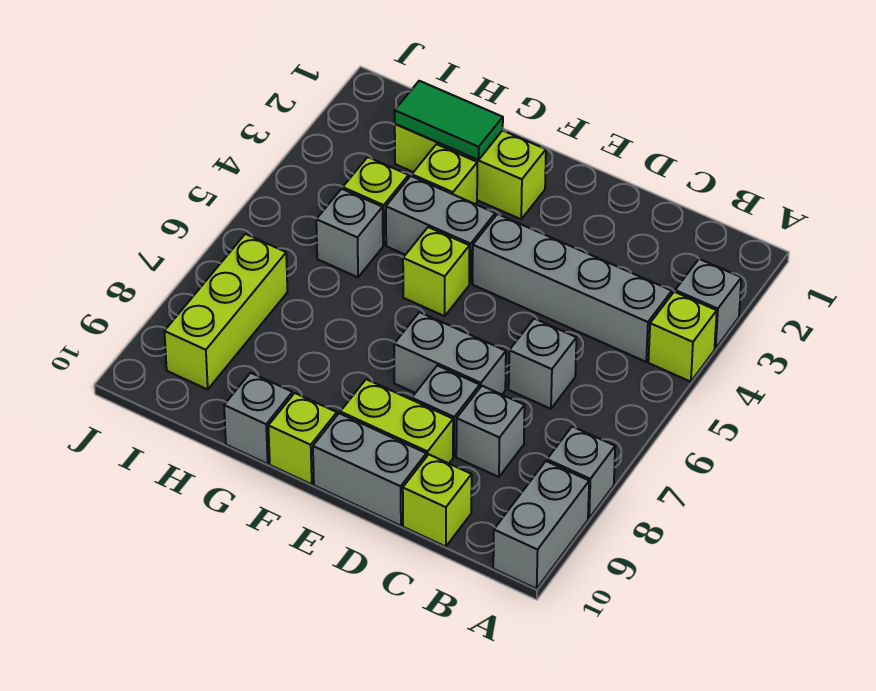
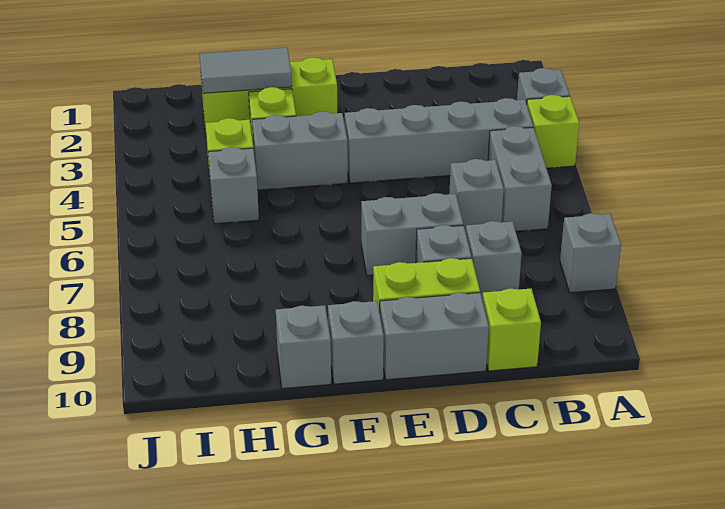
grey 1x2 brick [493,461,589,589] -> grey 1x2 brick moved to [488,126,552,231]
lime 1x1 brick [403,227,470,316] -> none
lime 1x1 brick [268,393,337,484] -> grey 1x1 brick [328,301,384,384]
green 1x2 tile [395,81,503,160] -> grey 1x2 tile [199,48,292,93]
lime 1x3 brick [164,234,288,389] -> none

